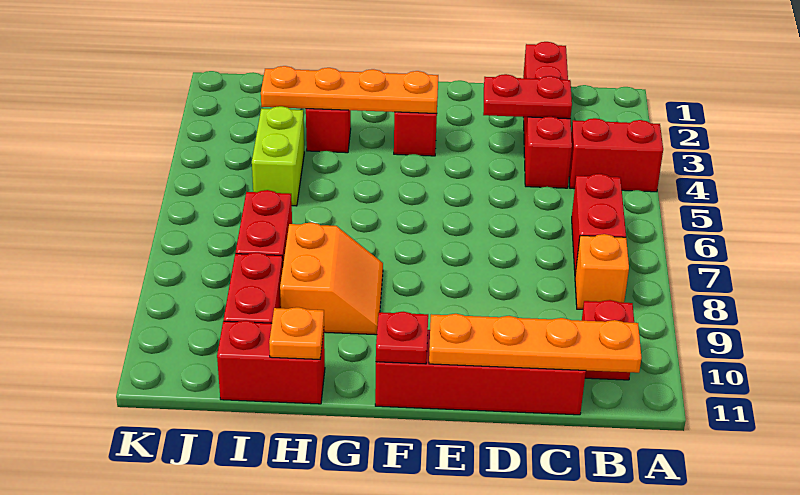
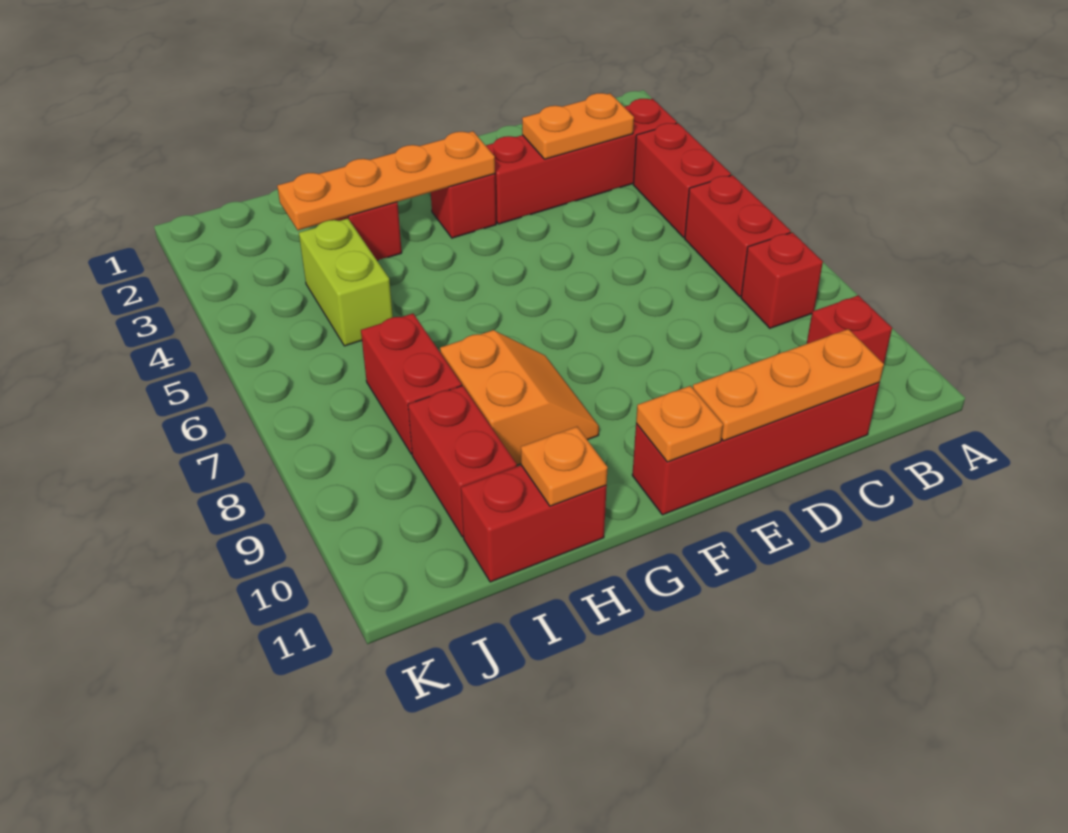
red 1x2 brick [569,118,663,192] -> red 1x2 brick turned to [633,123,731,238]
orange 1x1 brick [575,234,629,309] -> red 1x1 brick [741,232,823,328]
orange 1x4 plate [429,314,642,373] -> orange 1x3 plate [693,329,884,441]
red 1x4 brick [523,42,572,188] -> red 1x4 brick turned to [486,99,677,224]
red 1x2 plate [483,74,572,119] -> orange 1x2 plate [522,93,634,159]
red 1x1 plate [376,312,428,364] -> orange 1x1 plate [636,386,723,462]

